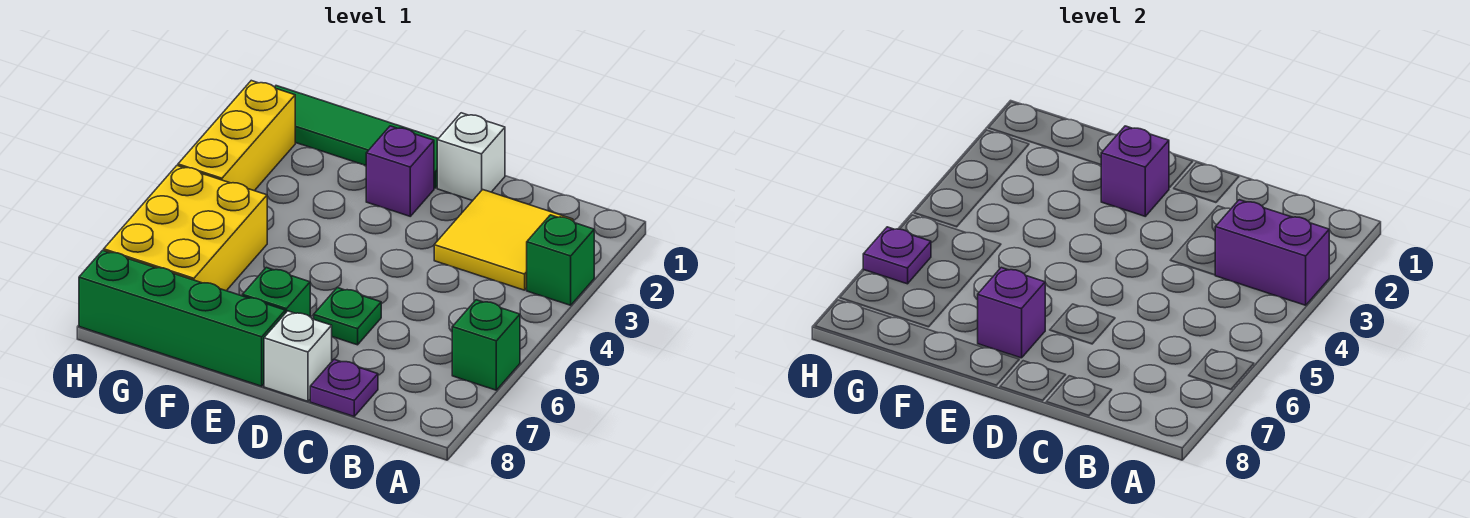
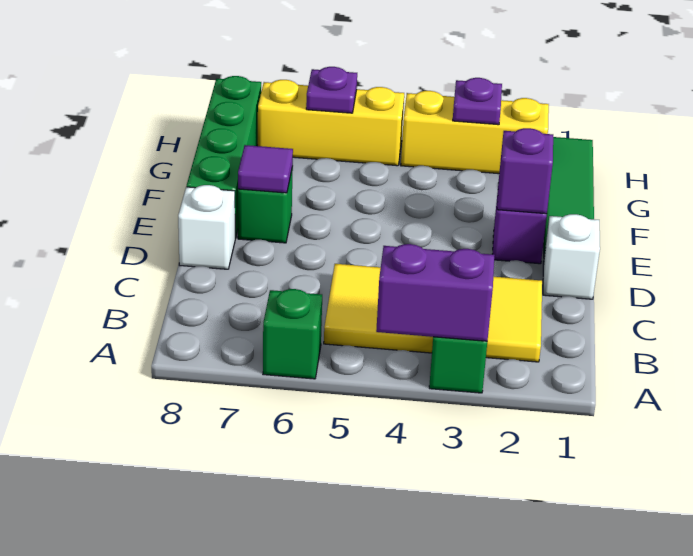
purple 1x2 brick [1215,200,1329,305] -> purple 1x2 brick turned to [376,244,495,341]
yellow 2x2 tile [434,190,573,290] -> yellow 2x4 tile [324,264,542,362]
purple 1x1 plate [310,359,378,416] -> purple 1x1 plate moved to [453,78,502,125]
green 1x1 plate [314,288,381,345] -> none
purple 1x1 brick [978,268,1045,358] -> purple 1x1 tile [238,145,293,193]
yellow 2x3 brick [104,166,267,291] -> yellow 1x3 brick [258,80,404,166]

